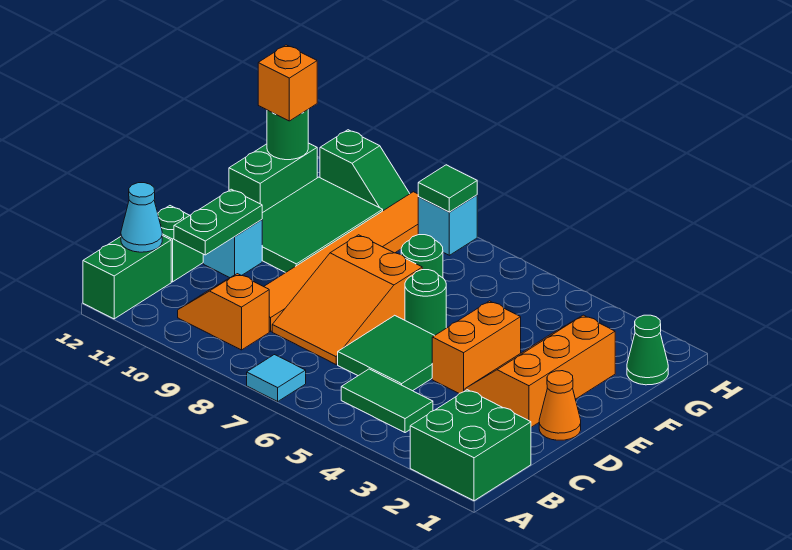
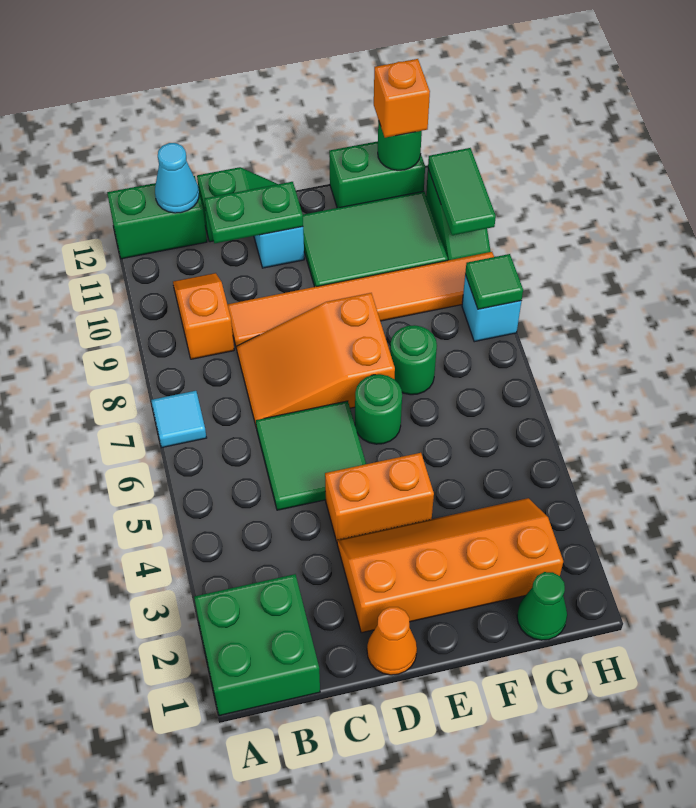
green 1x2 tile [341,369,433,433] -> green 1x2 tile moved to [428,148,496,235]
orange 2x3 slope [465,315,615,427] -> orange 2x4 slope [337,498,563,633]

